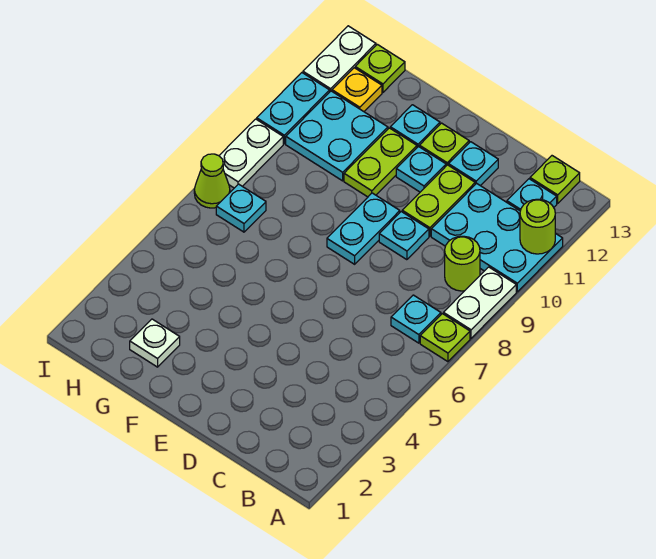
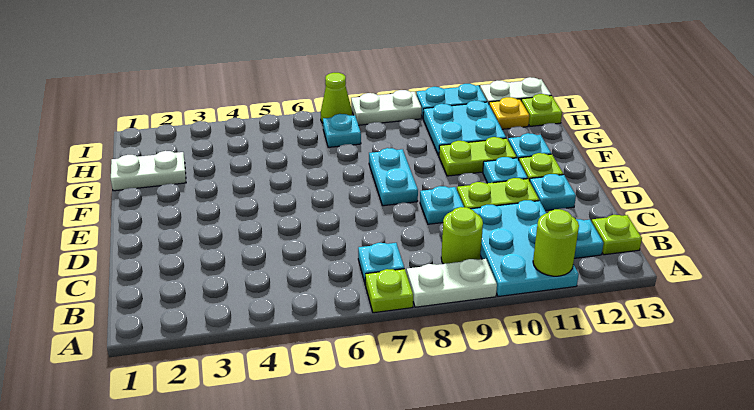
cyan 1x2 plate [327,193,400,264] -> cyan 1x2 plate turned to [369,148,418,206]
white 1x1 plate [130,319,180,367] -> white 1x2 plate [111,151,186,191]

